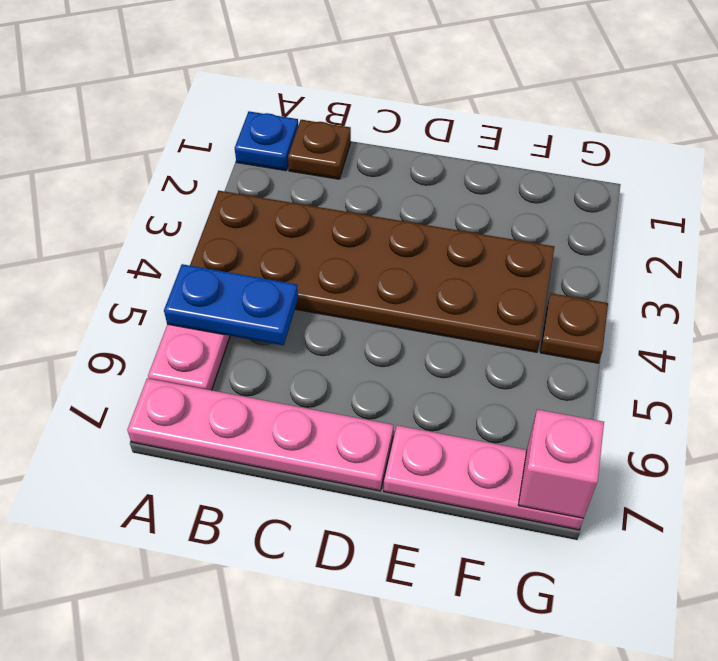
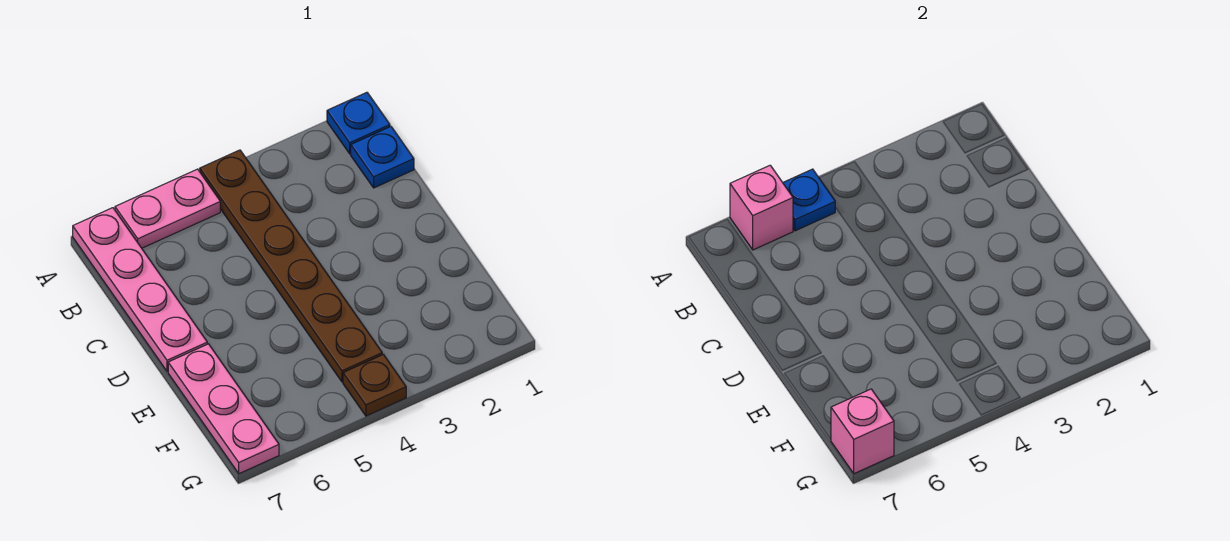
brown 2x6 plate [190,191,554,352] -> brown 1x6 plate [200,150,382,382]
blue 1x2 plate [164,264,298,345] -> blue 1x1 plate [783,169,835,231]
none -> pink 1x1 brick [730,165,793,250]
brown 1x1 plate [288,120,351,179] -> blue 1x1 plate [351,127,414,188]

